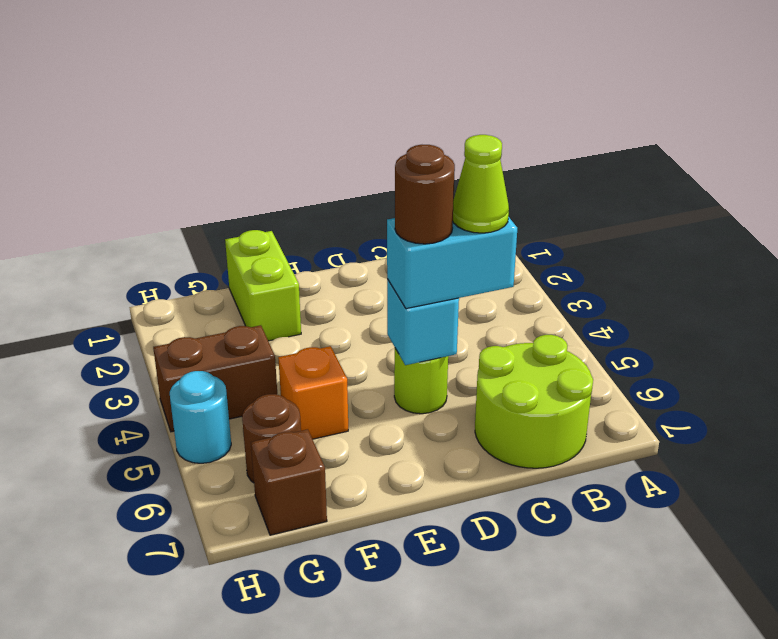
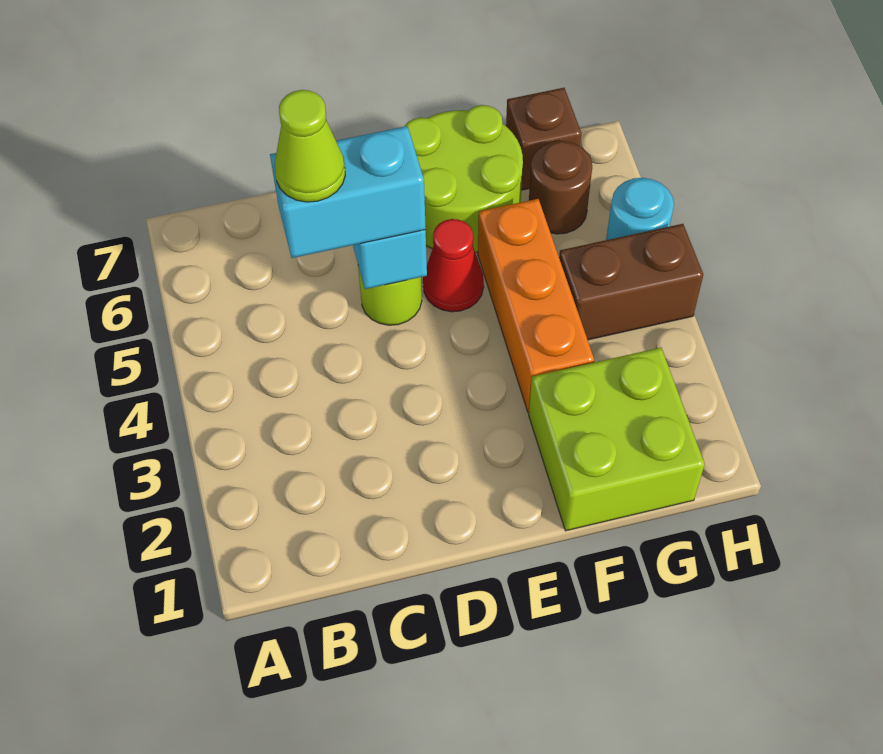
lime 2x2 round brick [475,335,593,468] -> lime 2x2 round brick moved to [404,105,523,253]
brown 1x1 round brick [395,145,455,244] -> none
none -> red 1x1 cone [423,219,484,312]
lime 1x2 brick [225,230,301,341] -> lime 2x2 brick [529,348,705,531]
orange 1x1 brick [278,346,348,439] -> orange 1x3 brick [478,199,594,413]

